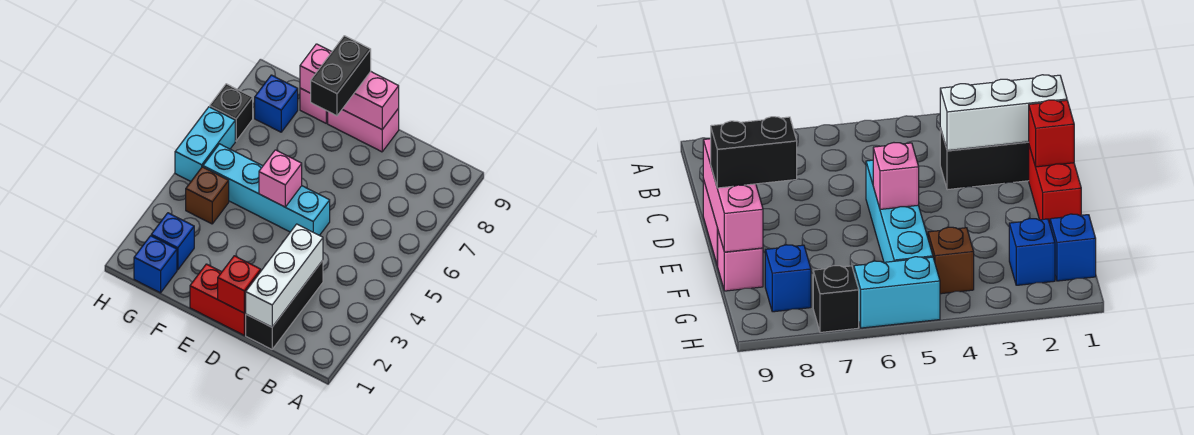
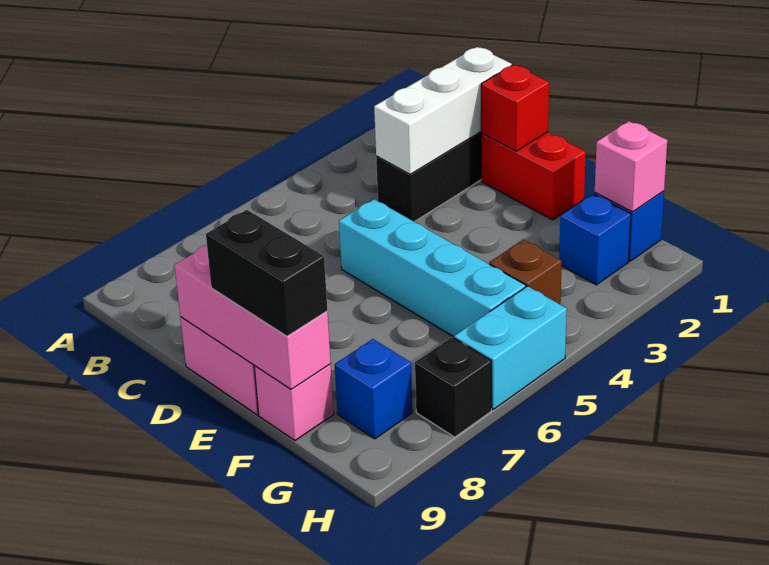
pink 1x1 brick [259,150,302,207] -> pink 1x1 brick moved to [595,121,667,212]
black 1x2 brick [311,36,371,116] -> black 1x2 brick turned to [206,210,327,336]

